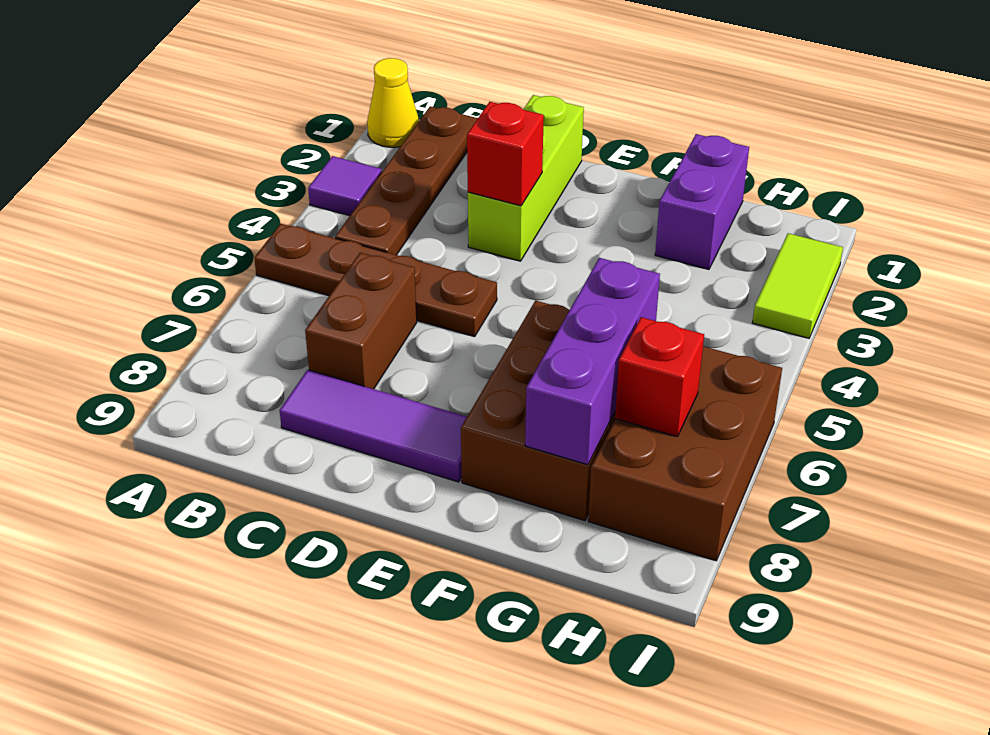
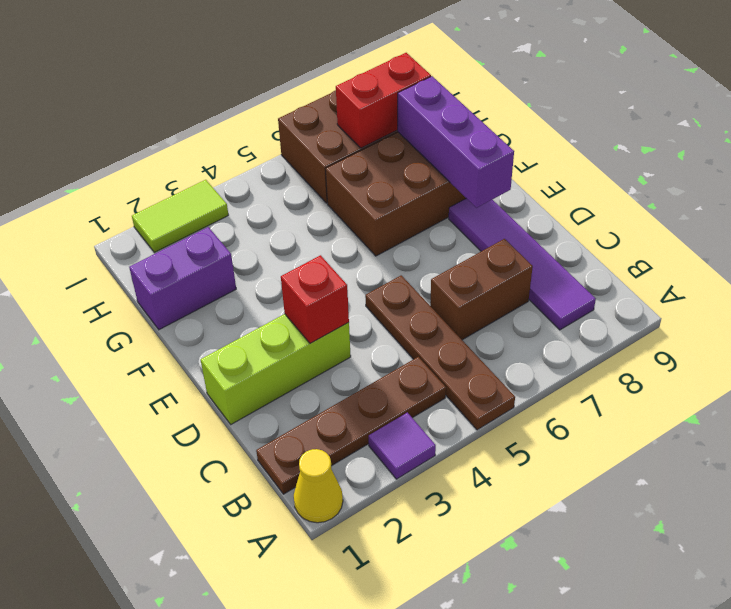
purple 1x3 tile [280,370,467,482] -> purple 1x4 tile [449,198,596,330]
purple 1x3 brick [525,258,660,465] -> purple 1x3 brick turned to [398,76,514,208]
red 1x1 brick [615,317,704,437] -> red 1x2 brick [336,53,431,148]

